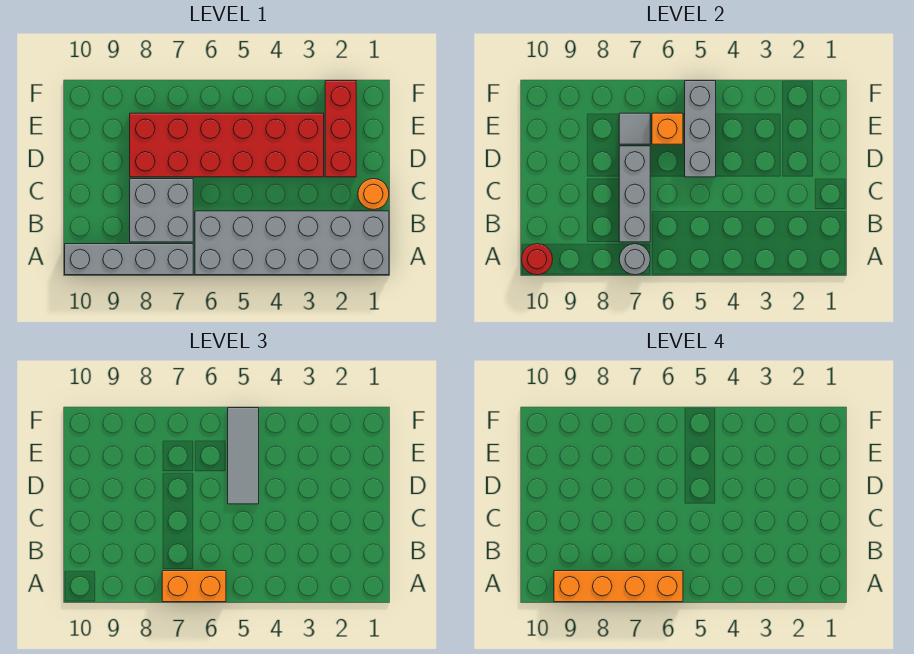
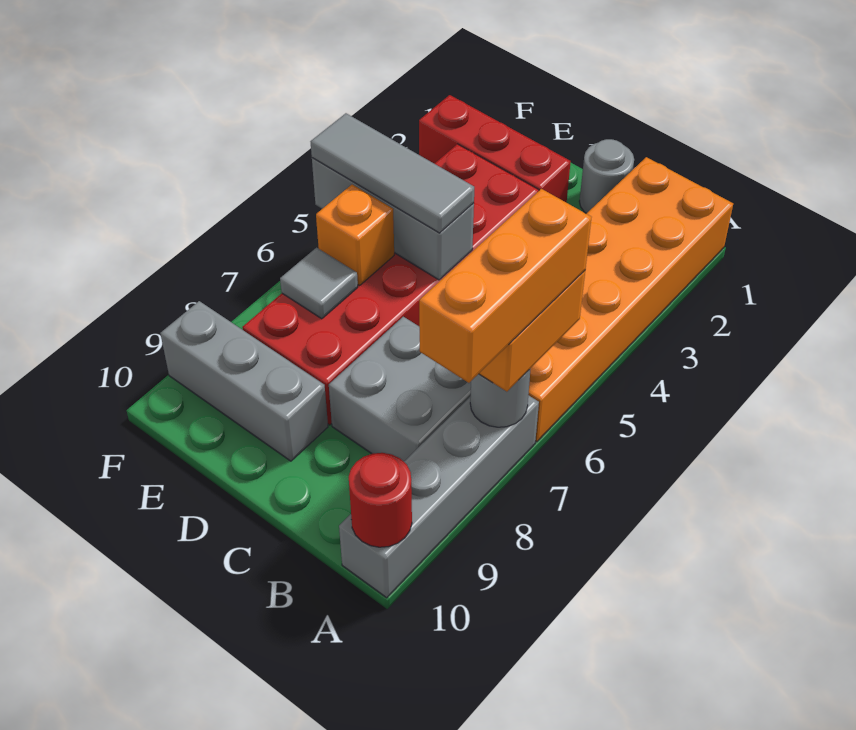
grey 2x6 brick [195,211,389,275] -> orange 2x6 brick [528,157,733,442]
orange 1x4 brick [554,571,683,602] -> orange 1x3 brick [419,189,592,383]
grey 1x3 brick [619,146,650,242] -> grey 1x3 brick moved to [160,301,328,461]
orange 1x1 round brick [358,179,389,210] -> grey 1x1 round brick [579,139,634,213]

